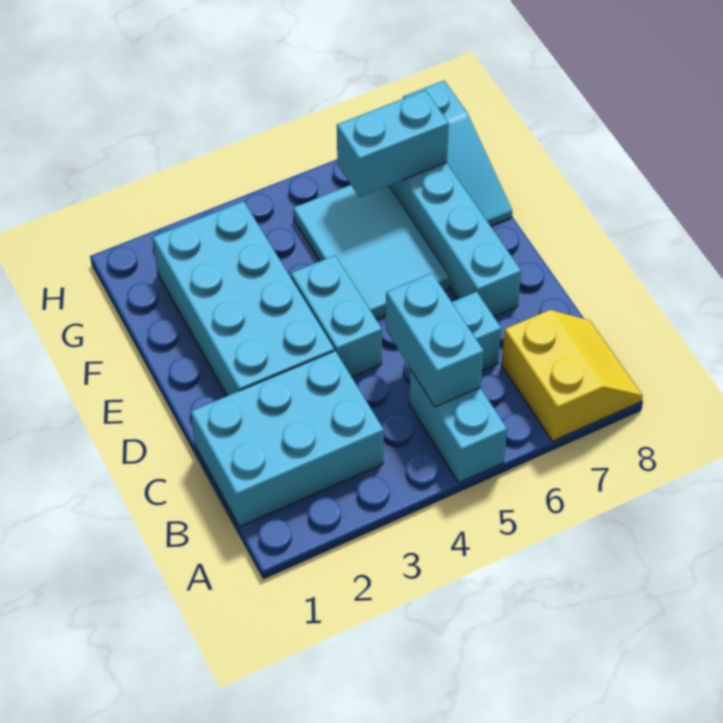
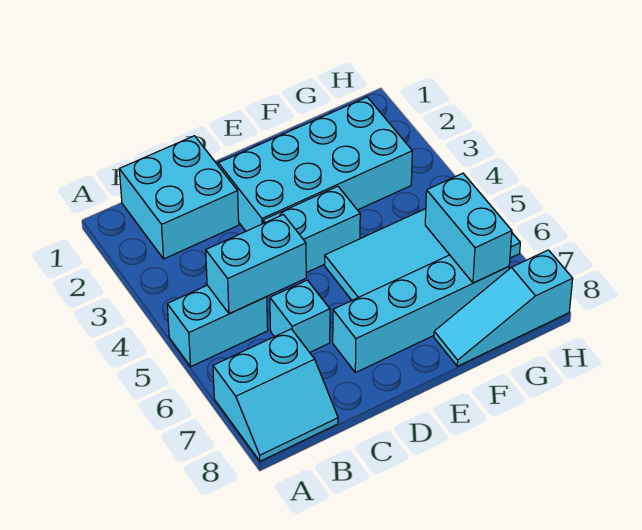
yellow 2x2 slope [501,310,643,441] -> cyan 2x2 slope [213,329,338,461]
cyan 2x3 brick [191,351,384,527] -> cyan 2x2 brick [119,136,239,259]
cyan 2x3 tile [293,185,449,319] -> cyan 2x4 tile [325,209,520,300]

